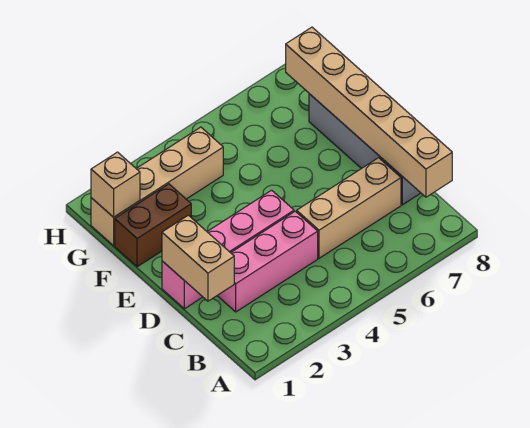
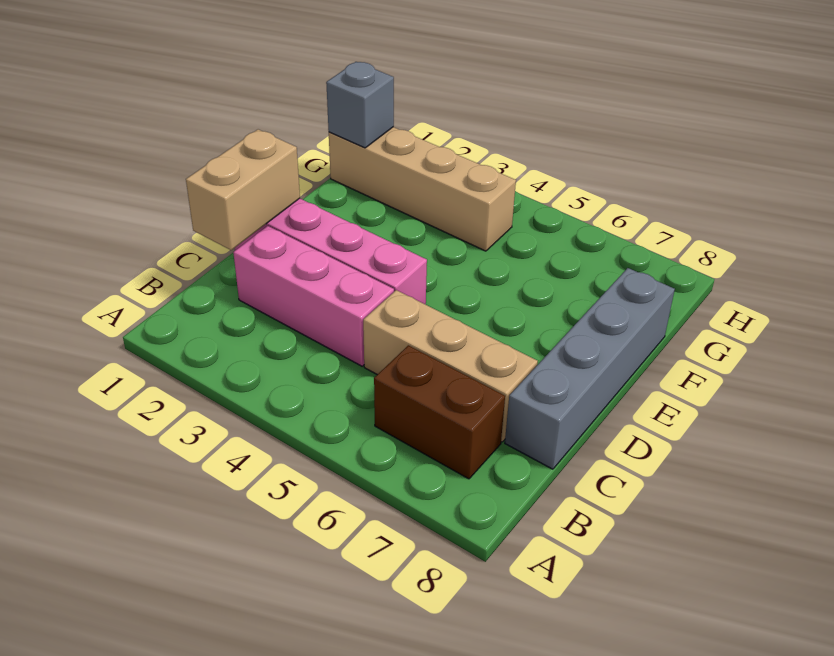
tan 1x6 brick [286,27,452,197] -> none
brown 1x2 brick [115,184,191,267] -> brown 1x2 brick moved to [374,345,505,479]
tan 1x1 brick [91,152,140,217] -> grey 1x1 brick [326,62,394,148]

